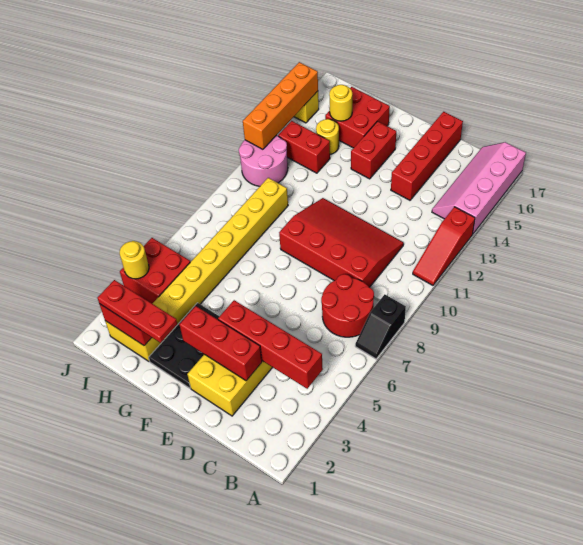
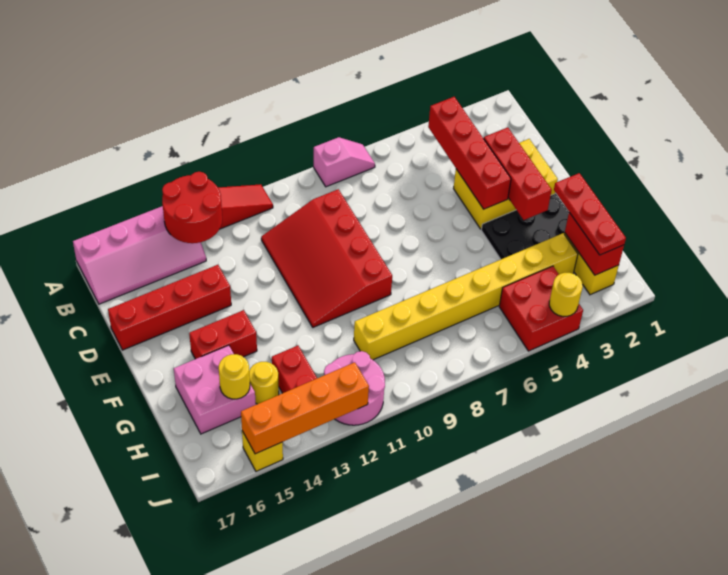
black 1x2 slope [355,294,406,359] -> pink 1x2 slope [314,137,375,187]
red 2x2 round brick [321,274,374,337] -> red 2x2 round brick moved to [162,172,222,243]
red 2x2 brick [325,87,390,148] -> pink 2x2 brick [174,345,256,434]

